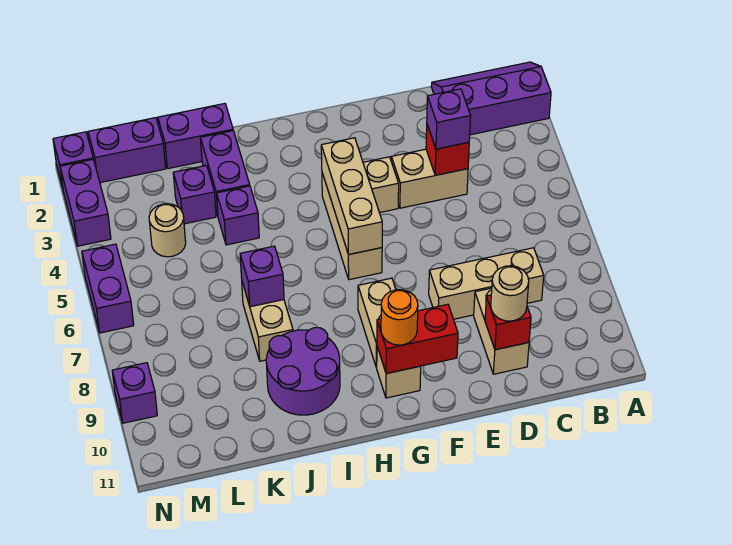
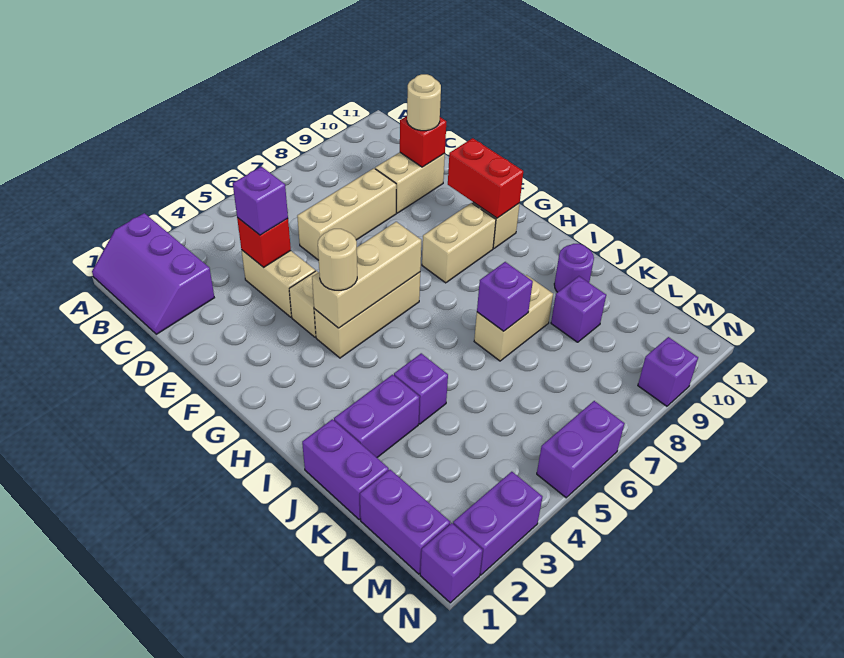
tan 1x3 brick [429,248,544,319] -> tan 1x3 brick turned to [297,168,396,260]
orange 1x1 round brick [381,290,418,345] -> none
purple 2x2 round brick [266,328,340,415] -> purple 1x1 round brick [554,244,594,292]
purple 1x1 brick [173,165,216,224] -> purple 1x1 brick moved to [551,276,606,342]
tan 1x1 round brick [149,204,186,257] -> tan 1x1 round brick moved to [318,229,357,290]

